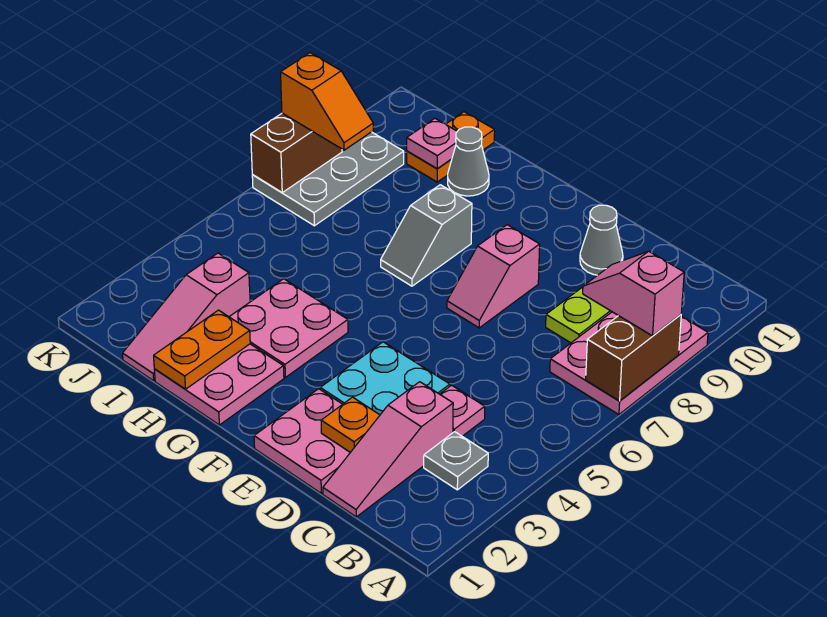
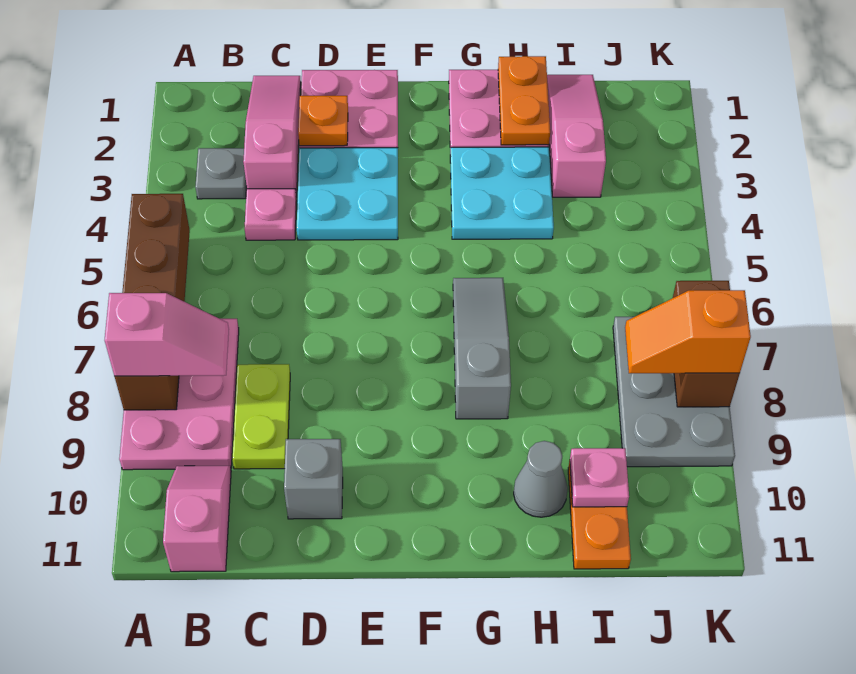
brown 1x2 brick [586,315,681,401] -> brown 1x4 brick [115,194,190,410]
grey 1x1 cone [580,205,623,275] -> grey 1x1 brick [284,439,343,519]
pink 1x2 slope [447,225,540,328] -> pink 1x2 slope moved to [163,466,231,572]
pink 2x2 plate [229,279,348,377] -> cyan 2x2 plate [450,147,554,239]
grey 1x2 slope [381,185,472,286] -> grey 1x3 slope [453,278,511,419]

